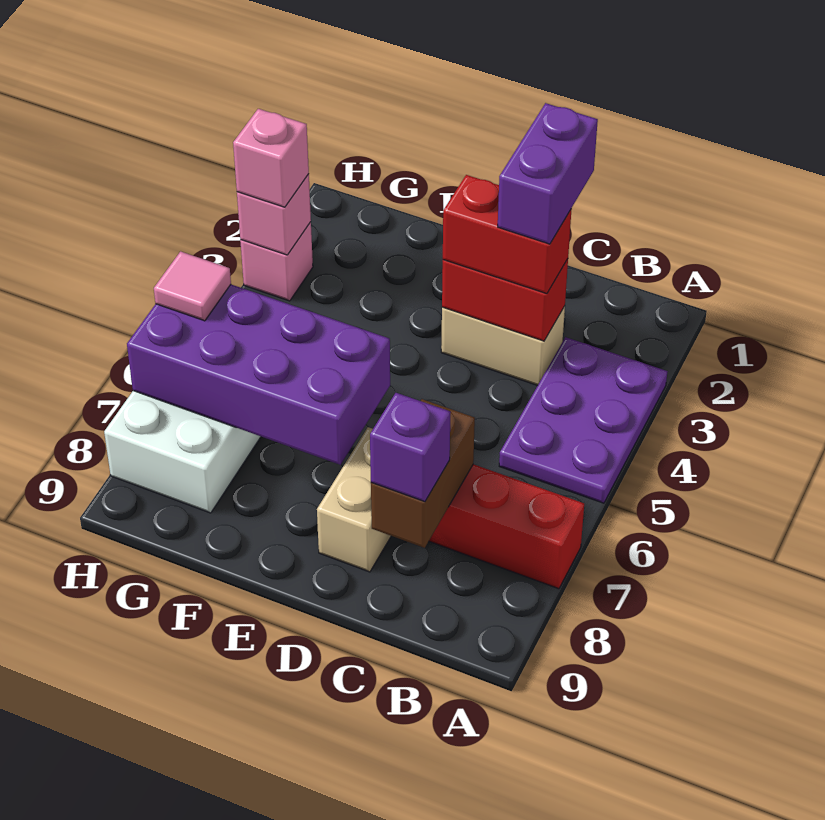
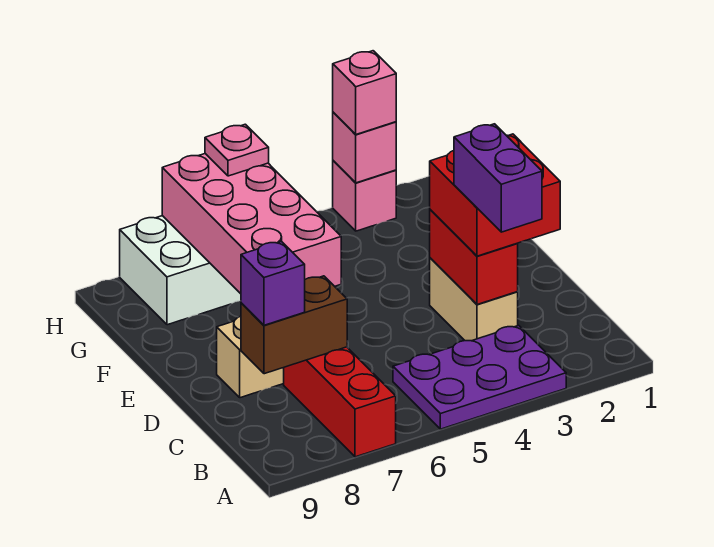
purple 1x2 brick [498,103,598,244] -> purple 1x2 brick turned to [454,124,542,232]
red 1x2 brick [443,175,572,294] -> red 2x2 brick [430,134,560,256]
purple 2x4 brick [127,284,390,465] -> pink 2x4 brick [162,154,341,294]
pink 1x1 tile [154,251,231,321] -> pink 1x1 plate [205,124,269,176]

